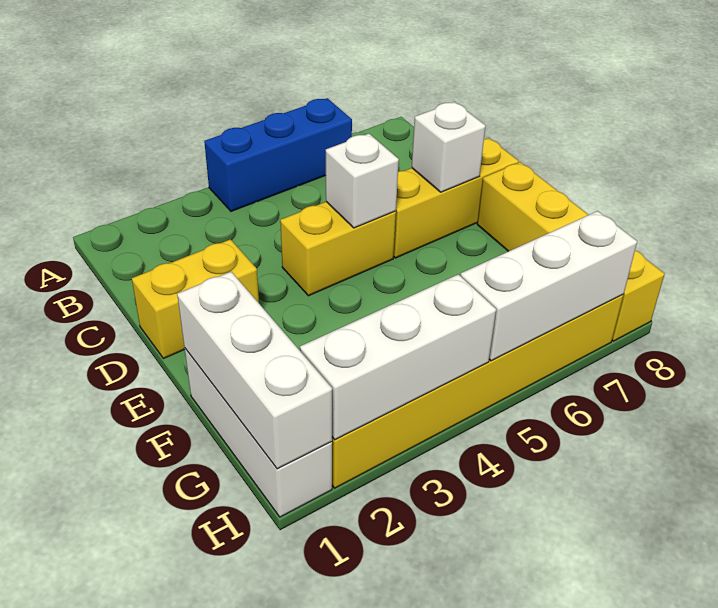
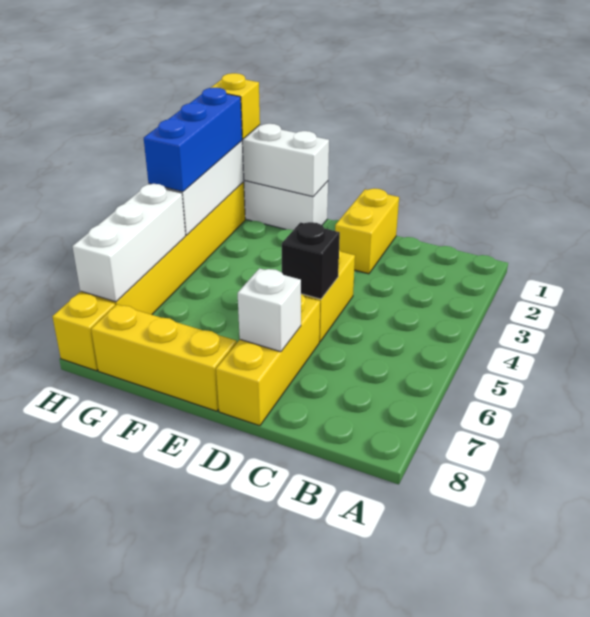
blue 1x3 brick [204,98,352,211] -> blue 1x3 brick moved to [144,88,243,192]
white 1x1 brick [326,134,399,228] -> black 1x1 brick [282,222,340,299]
none -> yellow 1x1 brick [211,73,260,139]

